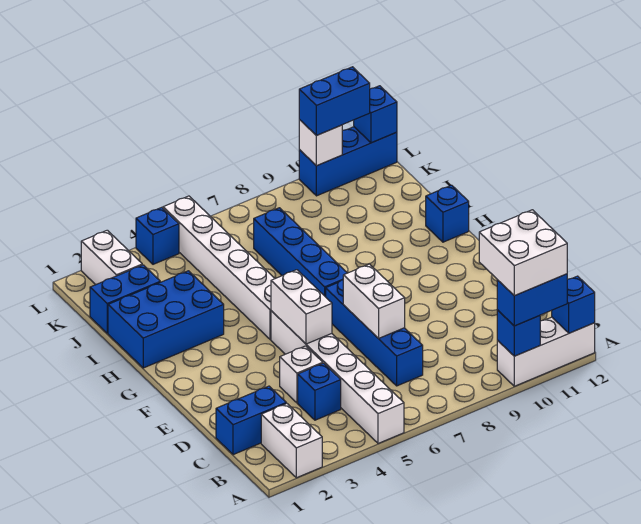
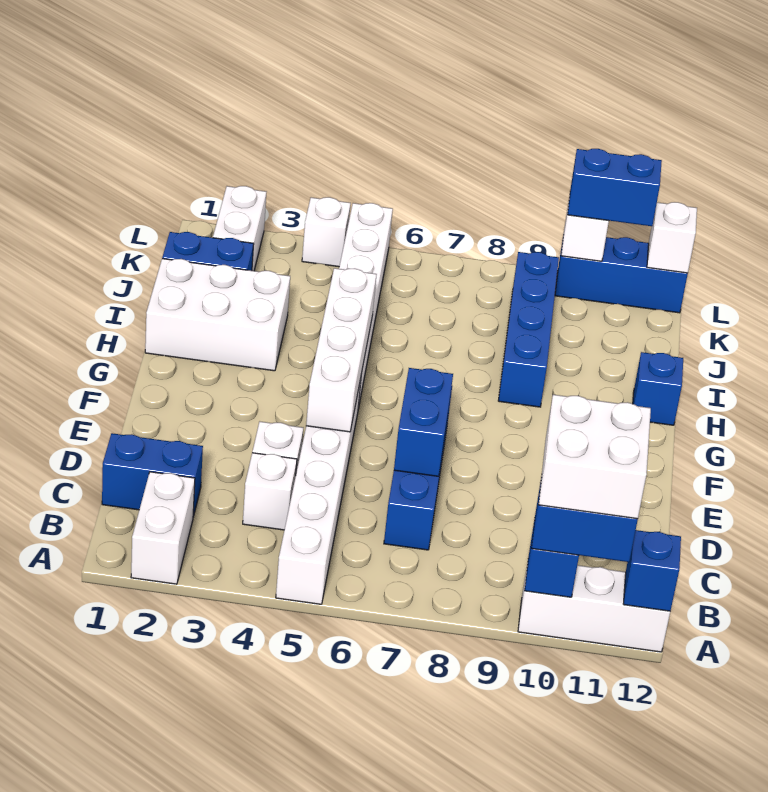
blue 1x1 brick [298,363,341,420] -> white 1x1 brick [243,453,297,530]
white 1x2 brick [343,264,405,338] -> blue 1x2 brick [394,368,453,476]
white 1x2 brick [271,270,332,344] -> white 1x4 brick [306,268,377,432]
blue 1x4 brick [254,208,347,297] -> blue 1x4 brick moved to [498,252,559,407]
blue 2x3 brick [108,271,224,368] -> white 2x3 brick [145,259,290,371]
blue 1x1 brick [136,207,179,264] -> white 1x1 brick [302,197,351,267]
blue 1x1 brick [354,86,397,143] -> white 1x1 brick [647,202,697,273]

